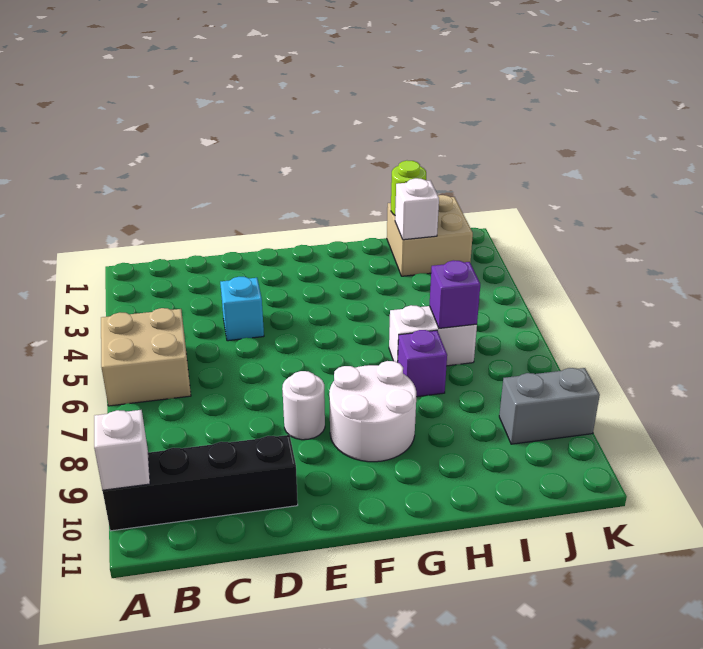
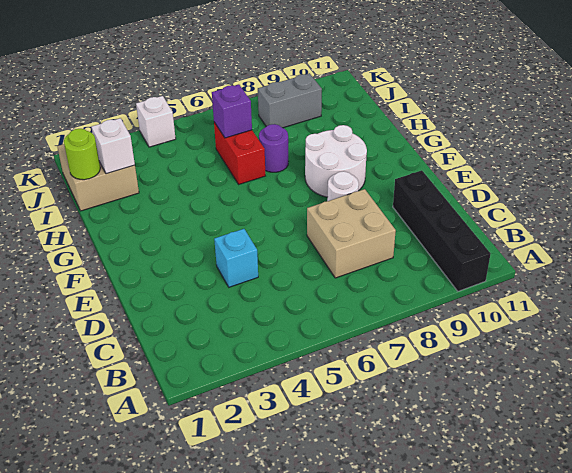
tan 2x2 brick [101,308,191,406] -> tan 2x2 brick moved to [307,189,396,278]
white 1x1 brick [94,410,150,490] -> white 1x1 brick moved to [136,96,176,147]
white 1x2 brick [389,305,477,366] -> red 1x2 brick [214,122,265,184]
purple 1x1 brick [398,330,447,397] -> purple 1x1 round brick [259,124,288,172]
grey 1x2 brick [499,368,600,444] -> grey 1x2 brick turned to [258,73,322,128]

